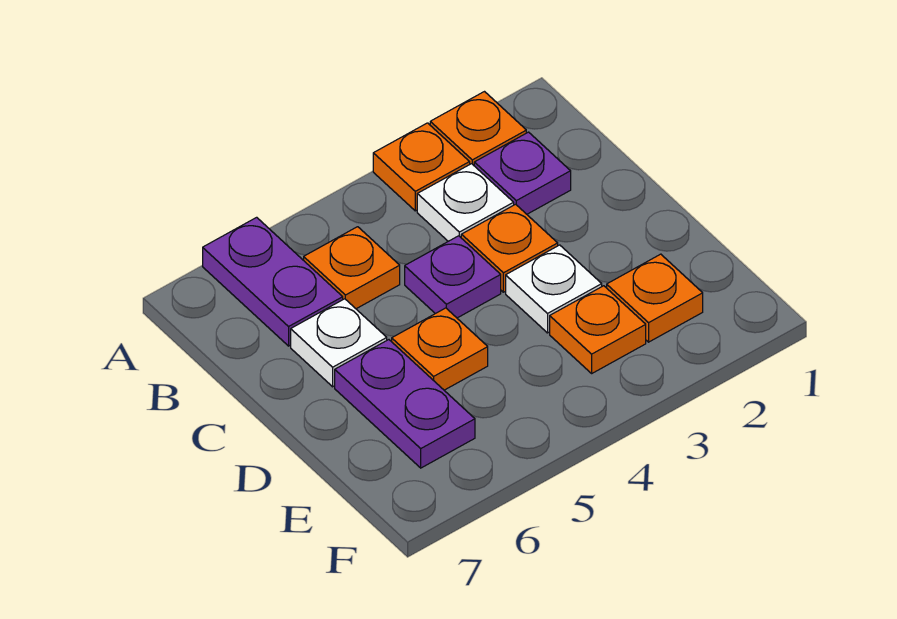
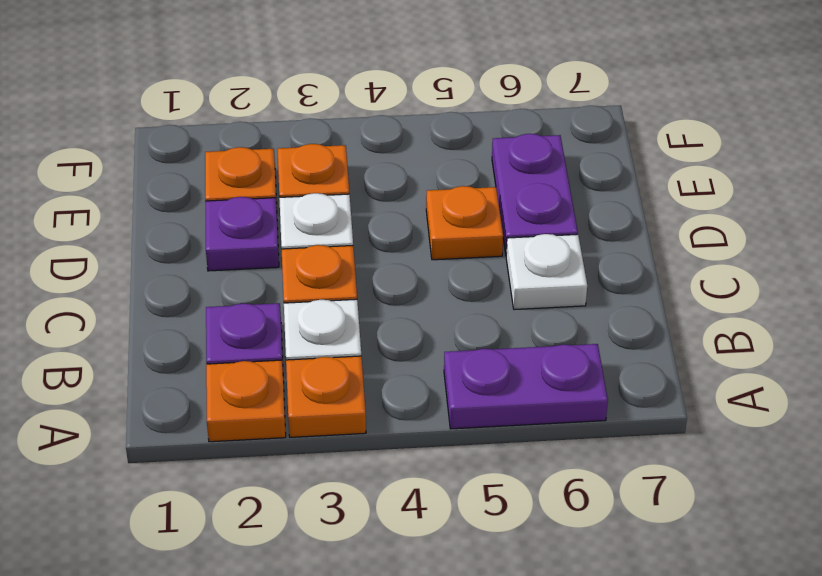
purple 1x2 plate [203,217,343,346] -> purple 1x2 plate turned to [444,344,608,429]
orange 1x1 plate [304,227,400,309] -> none
purple 1x1 plate [405,236,501,318] -> purple 1x1 plate moved to [205,197,279,271]

